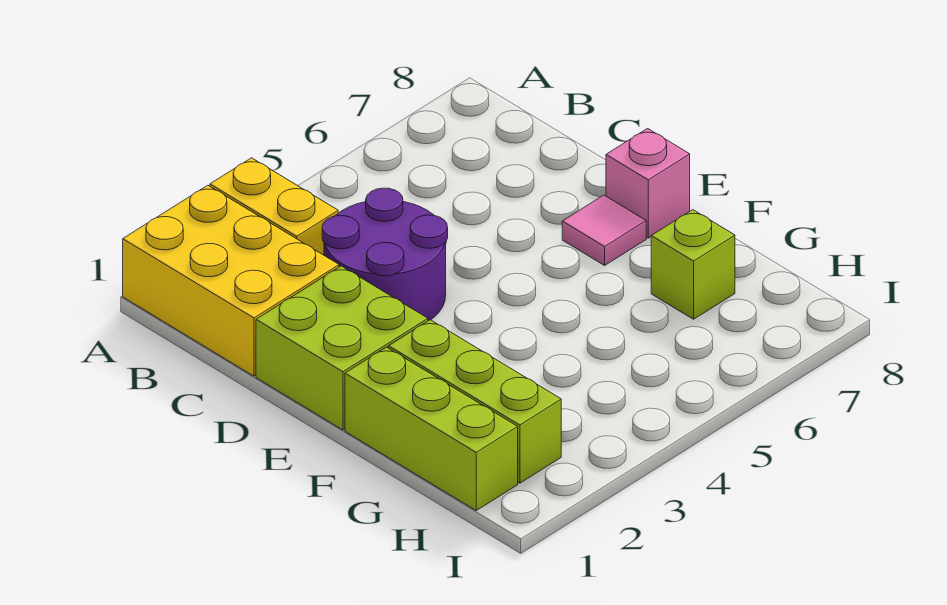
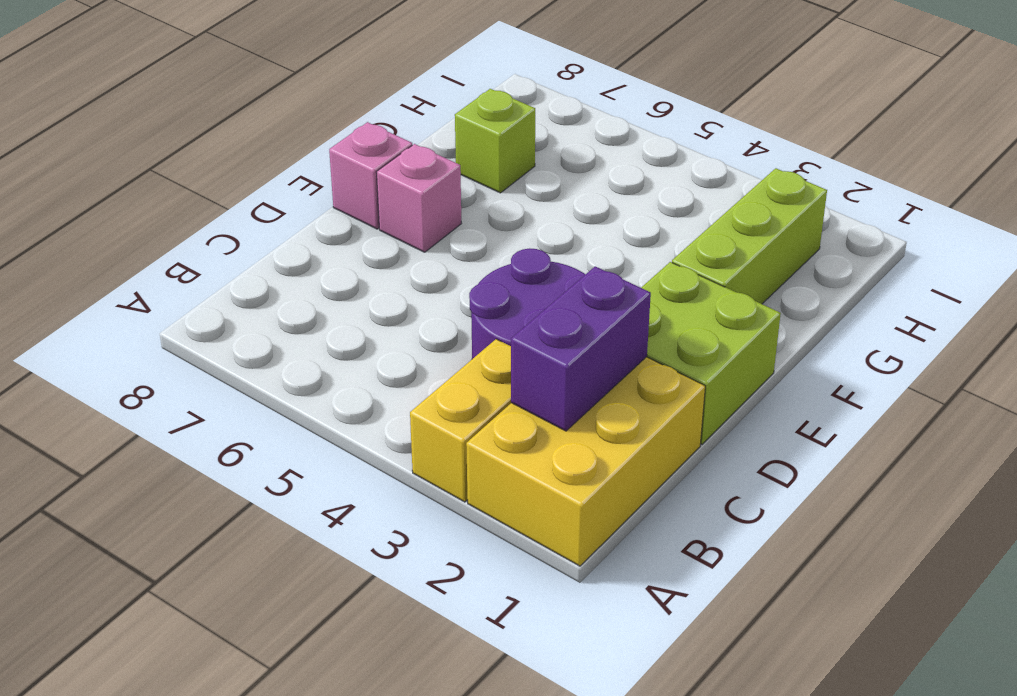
none -> purple 1x2 brick [511,266,651,431]
pink 1x1 tile [562,195,646,265] -> pink 1x1 brick [376,144,461,252]
lime 1x3 brick [345,347,518,510] -> none

